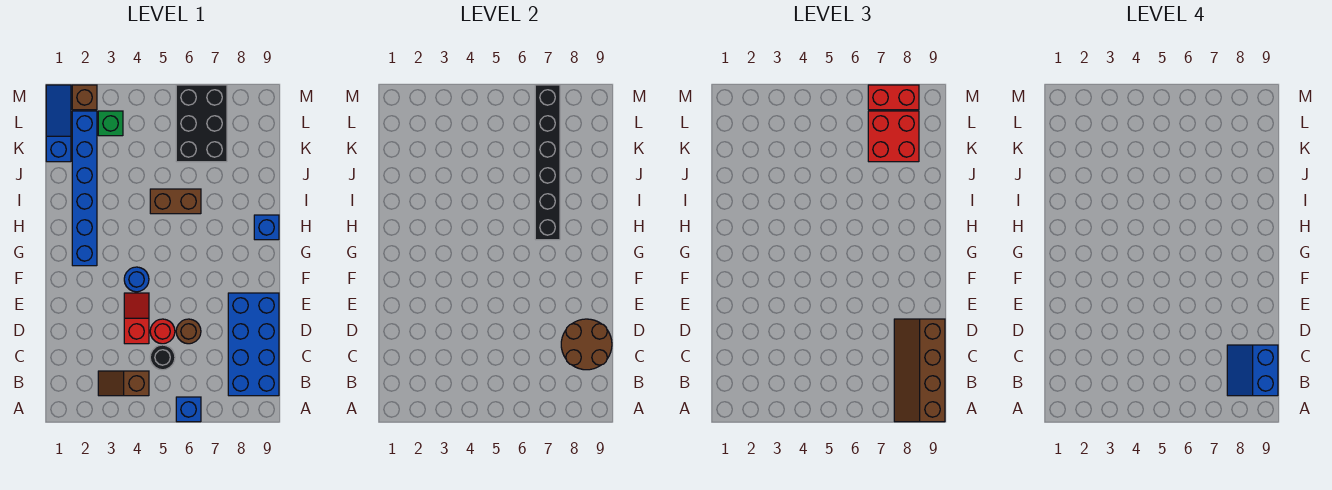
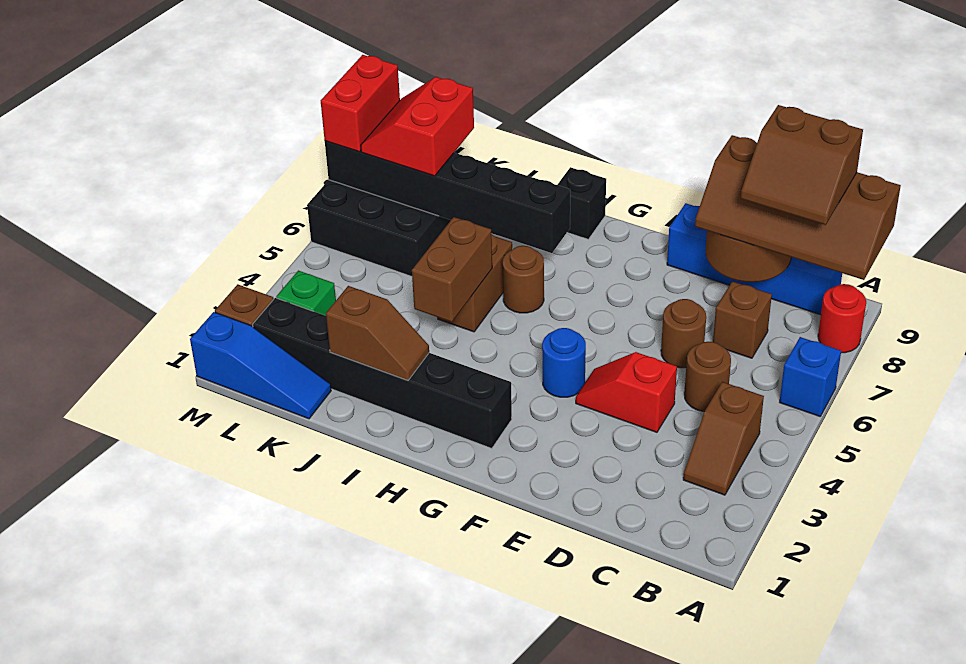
blue 2x4 brick [228,293,279,396] -> blue 1x4 brick [667,203,842,315]
blue 2x2 slope [1227,345,1278,396] -> brown 2x2 slope [741,105,863,225]
black 1x1 round brick [150,345,175,370] -> brown 1x1 round brick [684,342,731,412]
none -> brown 1x1 brick [713,281,772,358]
red 1x1 round brick [150,319,175,344] -> red 1x1 round brick moved to [818,284,866,353]
blue 1x6 brick [72,111,97,266] -> black 1x6 brick [253,298,512,448]
none -> brown 1x1 round brick [503,246,544,313]
blue 1x1 brick [254,215,279,240] -> black 1x1 brick [557,167,606,239]
none -> brown 1x2 slope [326,286,429,380]
none -> brown 1x2 brick [412,217,492,322]
blue 1x3 slope [46,85,71,162] -> blue 1x3 slope turned to [190,312,331,419]
red 2x2 brick [868,111,919,162] -> red 2x2 slope [361,77,474,176]

